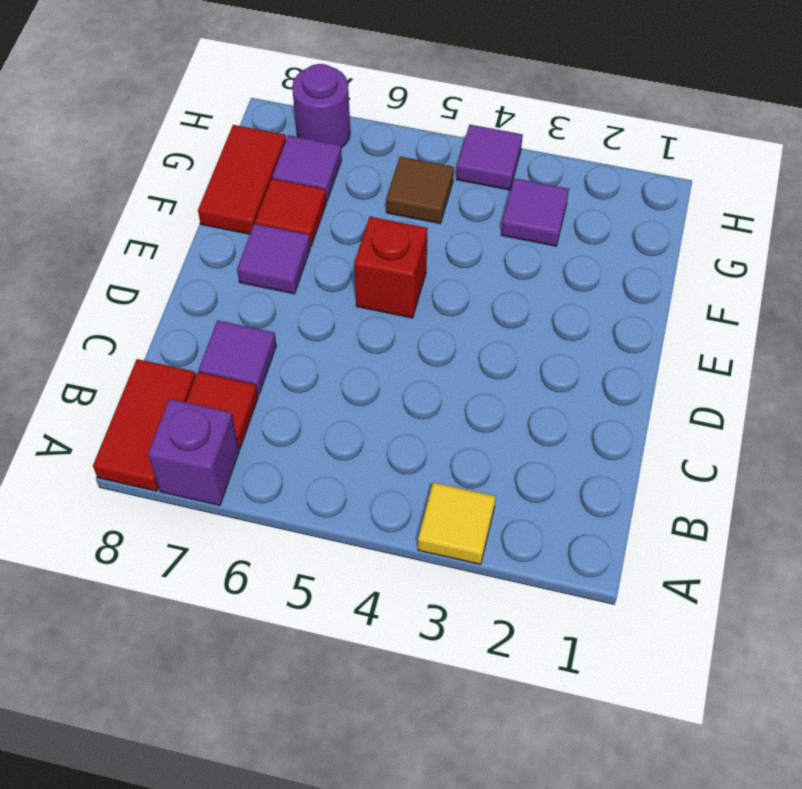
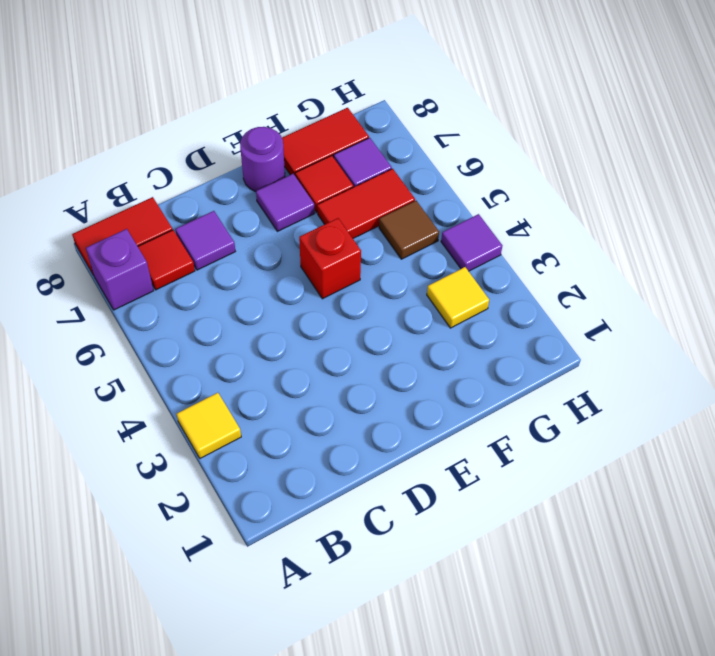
none -> red 1x2 tile [317,169,415,238]
purple 1x1 tile [501,178,569,246] -> yellow 1x1 tile [427,267,489,328]
purple 1x1 round brick [292,64,350,148] -> purple 1x1 round brick moved to [240,127,285,192]

